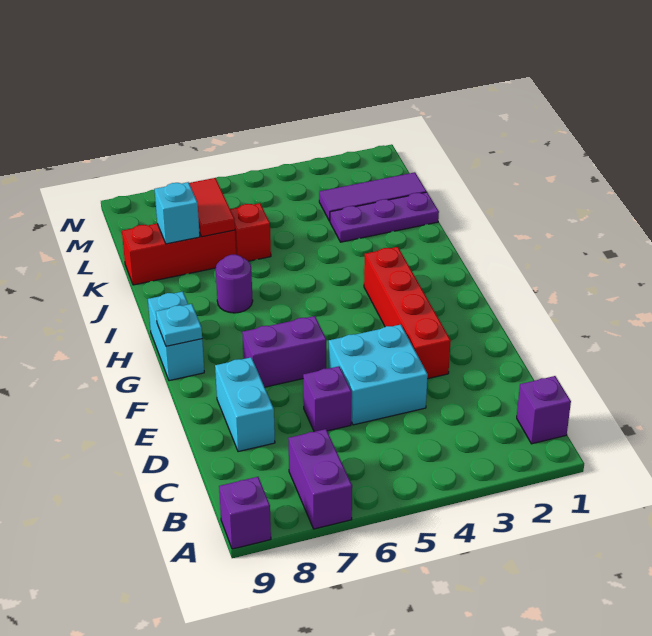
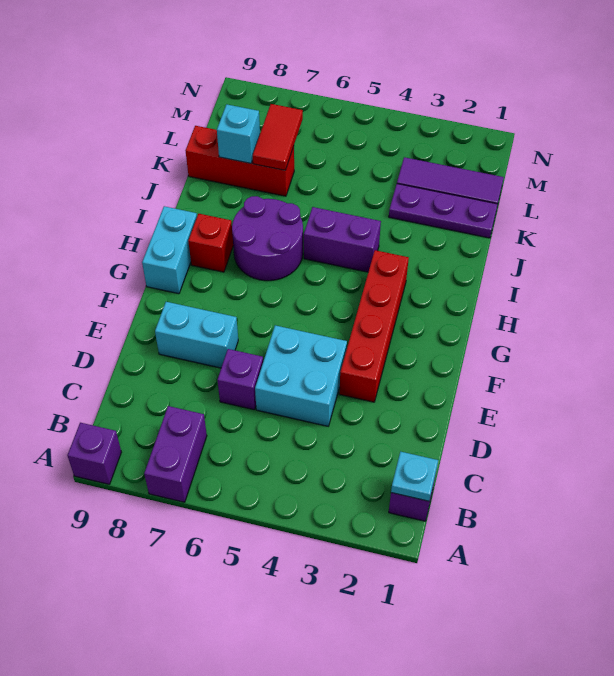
cyan 1x2 brick [215,357,275,452] -> cyan 1x2 brick turned to [155,302,238,368]
purple 1x2 brick [242,316,326,387] -> purple 1x2 brick moved to [304,207,381,272]
cyan 1x1 plate [156,304,202,346] -> cyan 1x1 plate moved to [391,452,438,501]
purple 1x1 round brick [216,255,253,313] -> purple 2x2 round brick [232,196,303,281]
red 1x1 brick [230,203,271,261] -> red 1x1 brick moved to [188,214,233,272]

